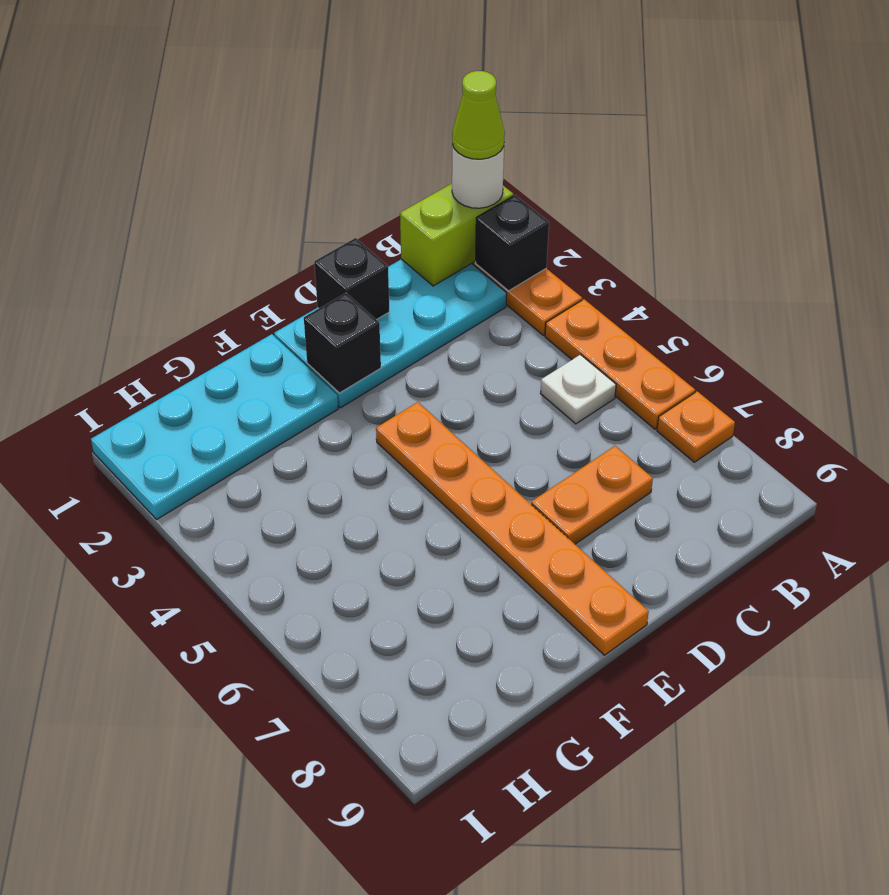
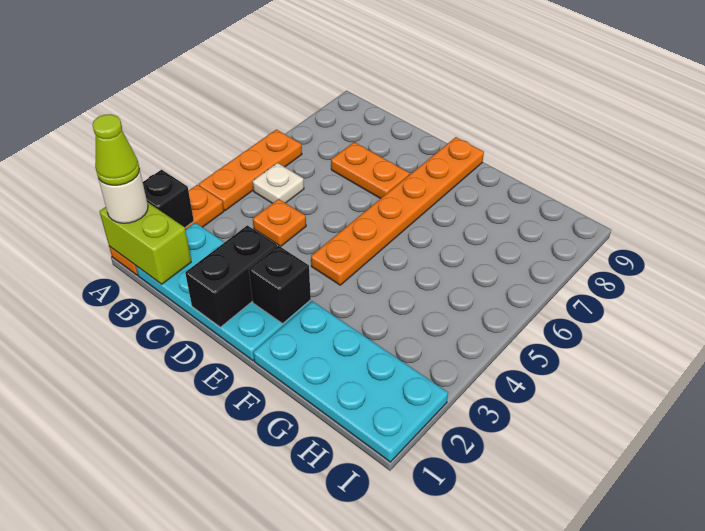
orange 1x1 plate [657,391,735,462] -> orange 1x1 plate moved to [253,199,306,247]
black 1x1 brick [314,238,390,320] -> black 1x2 brick [185,225,277,327]

